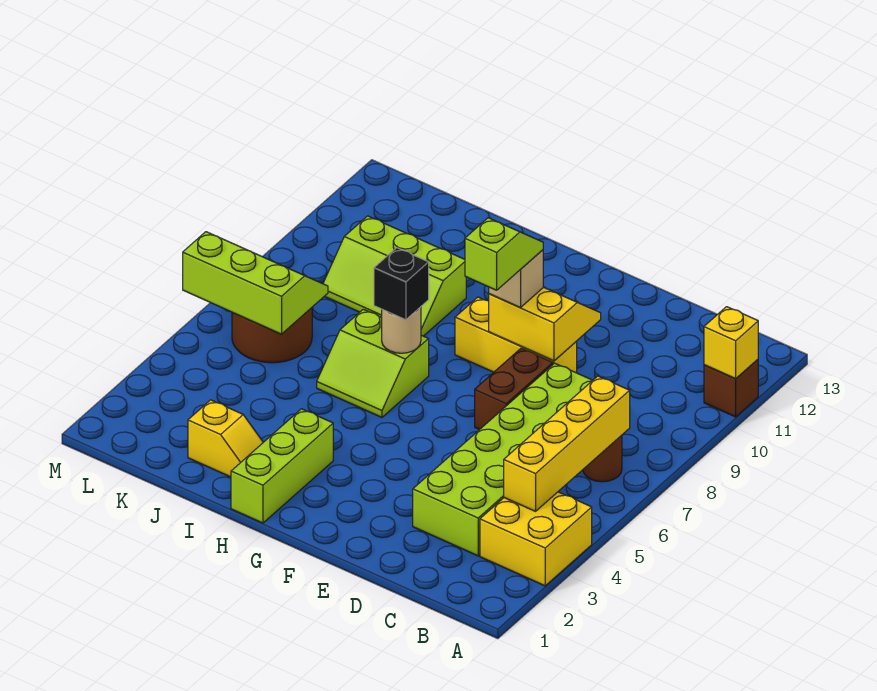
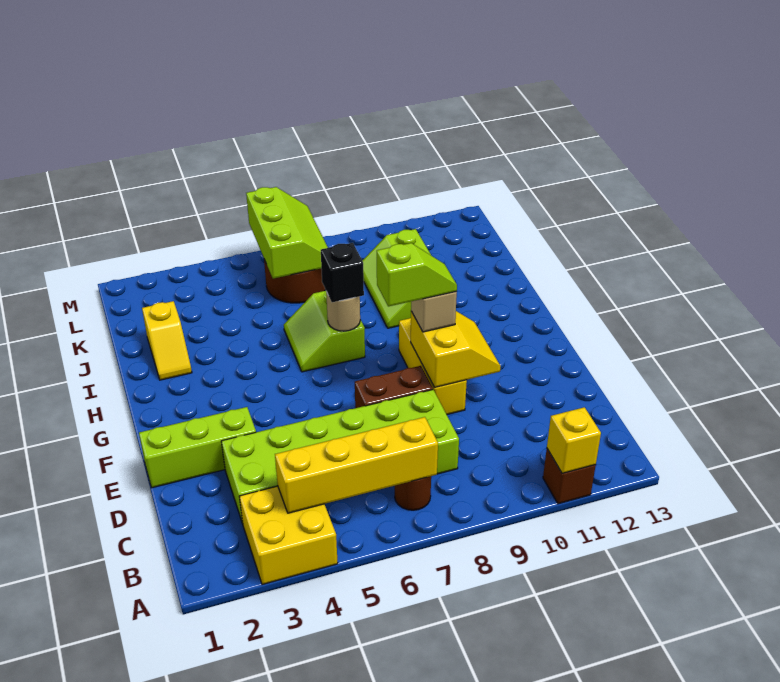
lime 1x3 brick [231,409,333,523] -> lime 1x3 brick moved to [139,407,256,488]

